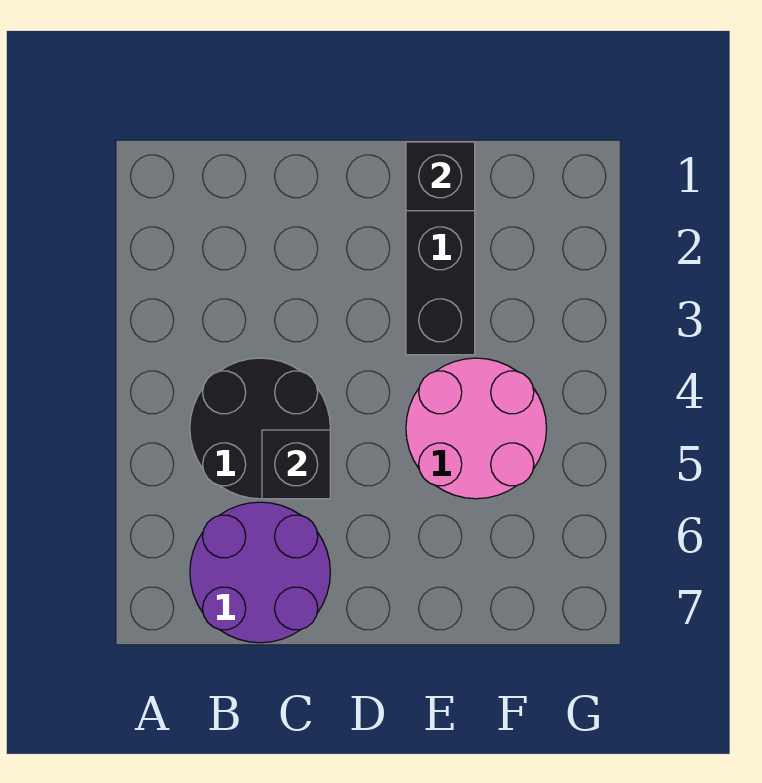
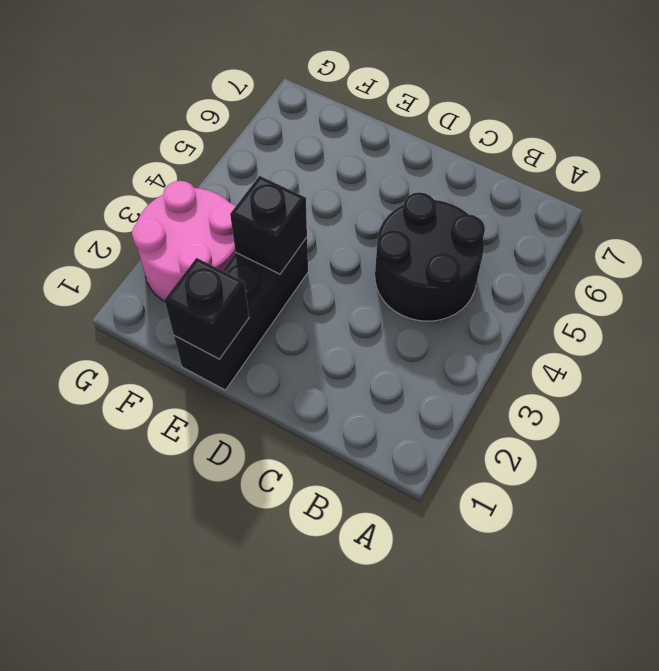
purple 2x2 round brick [190,502,330,643] -> none
black 1x1 brick [262,430,330,499] -> black 1x1 brick moved to [230,176,307,274]
pink 2x2 round brick [406,358,547,499] -> pink 2x2 round brick moved to [132,181,236,301]

